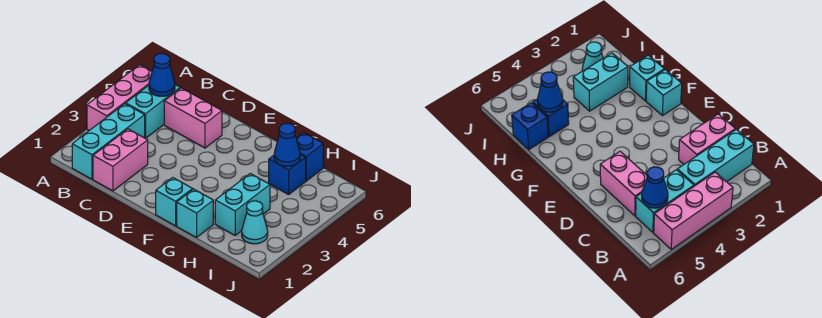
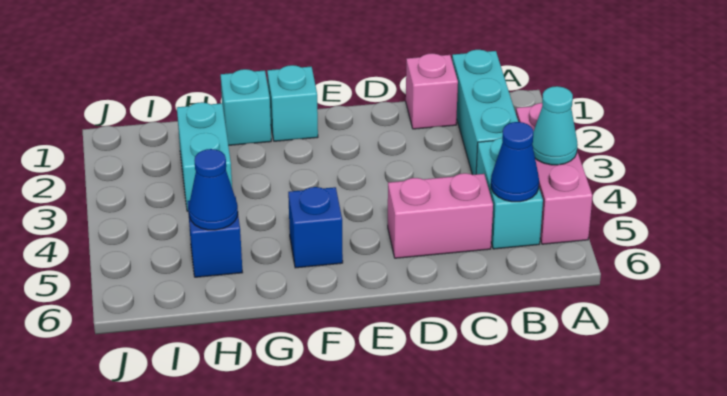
pink 1x2 brick [93,129,148,191] -> pink 1x1 brick [406,53,458,129]
blue 1x1 brick [296,133,323,181] -> blue 1x1 brick moved to [288,187,343,268]
cyan 1x1 cone [242,201,268,244] -> cyan 1x1 cone moved to [532,86,578,165]

